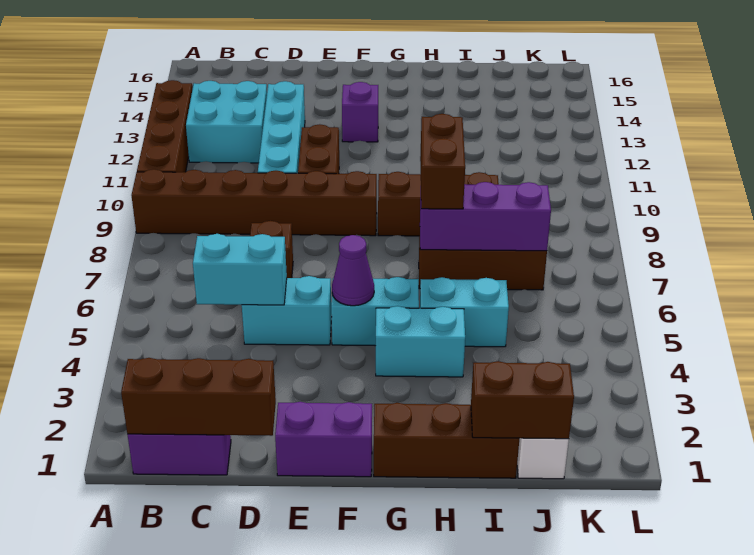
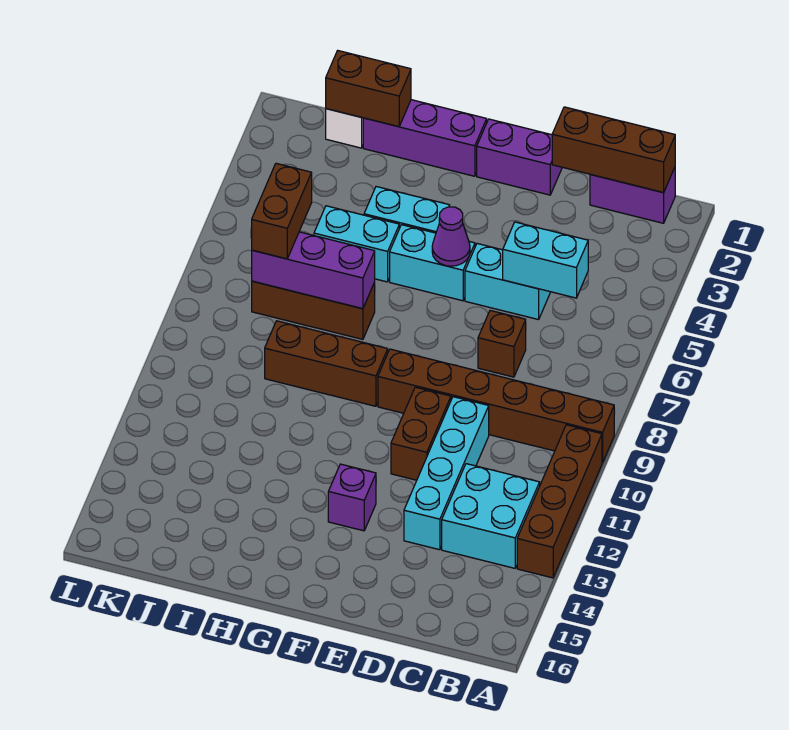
brown 1x3 brick [374,403,519,478] -> purple 1x3 brick [363,100,487,176]
brown 1x2 brick [420,114,465,209] -> brown 1x2 brick moved to [252,163,312,259]

